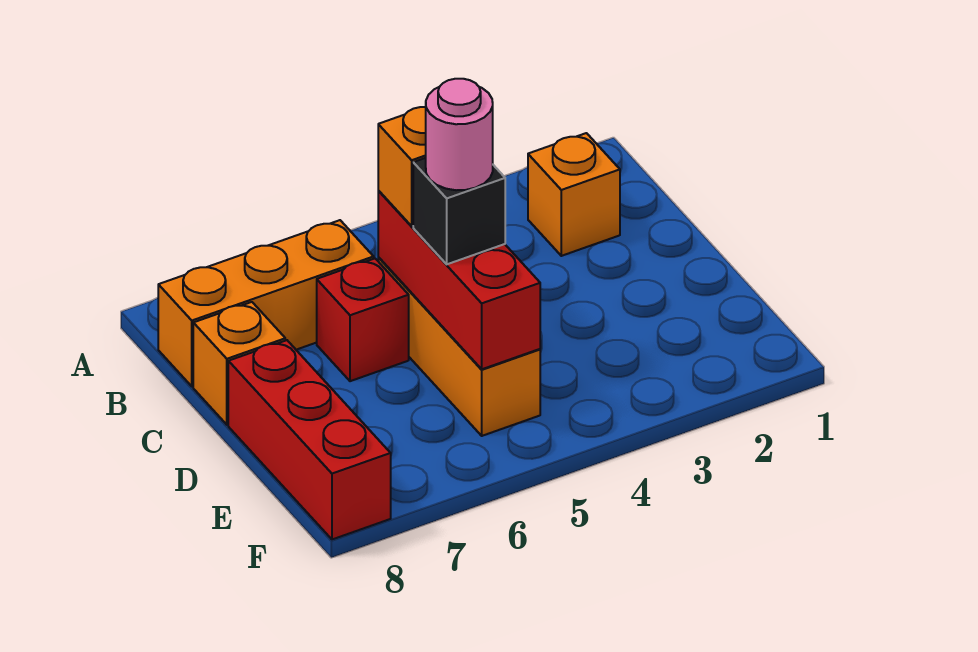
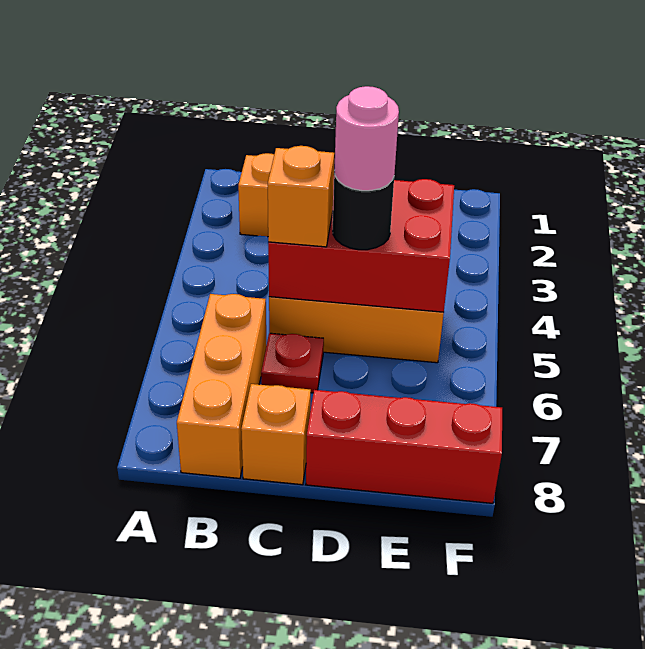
red 1x3 brick [378,190,540,369] -> red 2x3 brick [268,179,454,312]
red 1x1 brick [317,258,409,381] -> red 1x1 plate [261,333,324,393]
black 1x1 brick [413,158,505,264] -> black 1x1 round brick [333,171,394,250]

